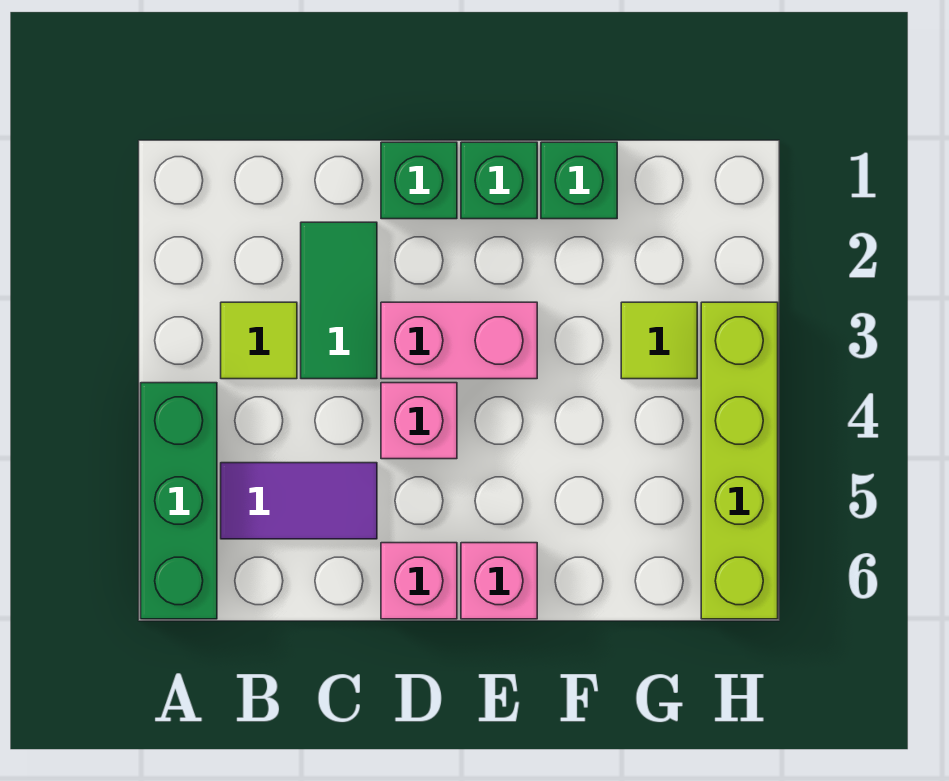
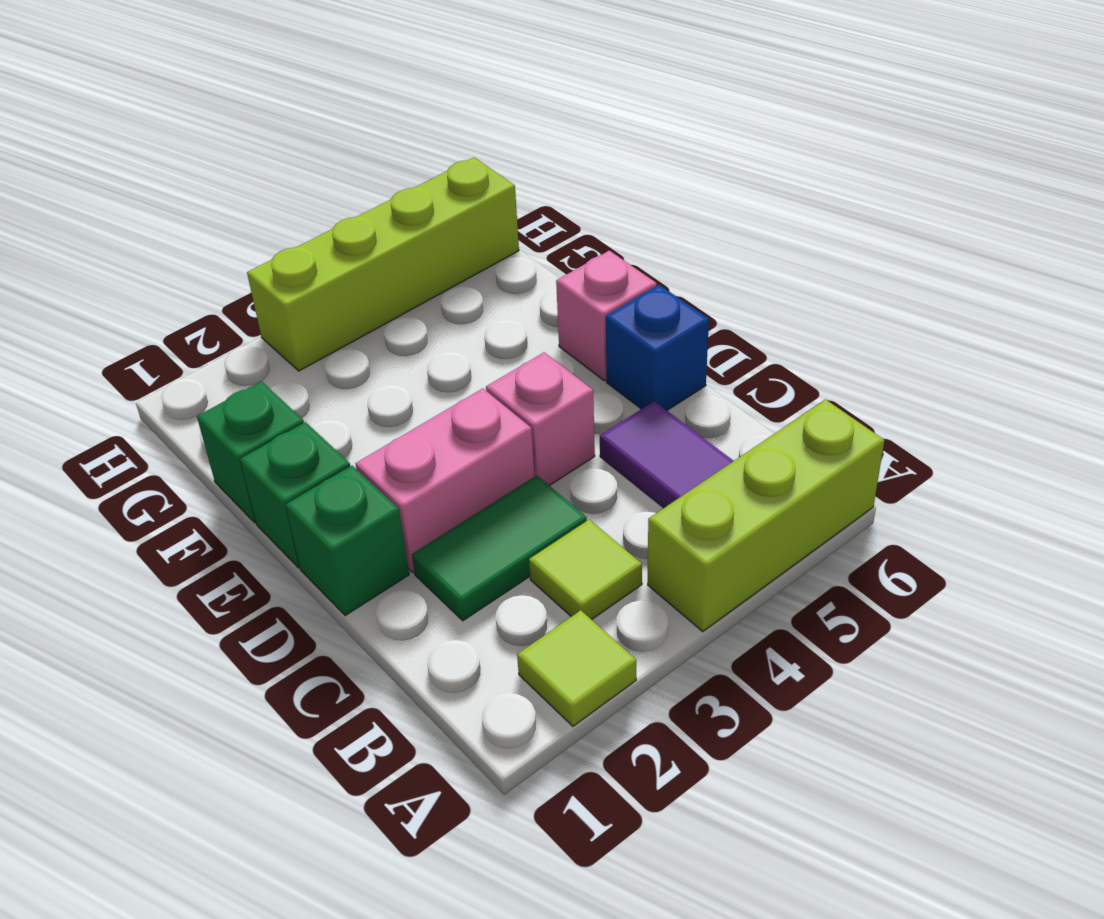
green 1x3 brick [141,383,217,619] -> lime 1x3 brick [648,399,884,631]
pink 1x2 brick [381,302,537,379] -> pink 1x2 brick turned to [356,389,535,573]
pink 1x1 brick [381,543,457,619] -> blue 1x1 brick [606,285,709,410]
lime 1x1 tile [621,302,697,379] -> lime 1x1 tile moved to [517,610,636,726]

